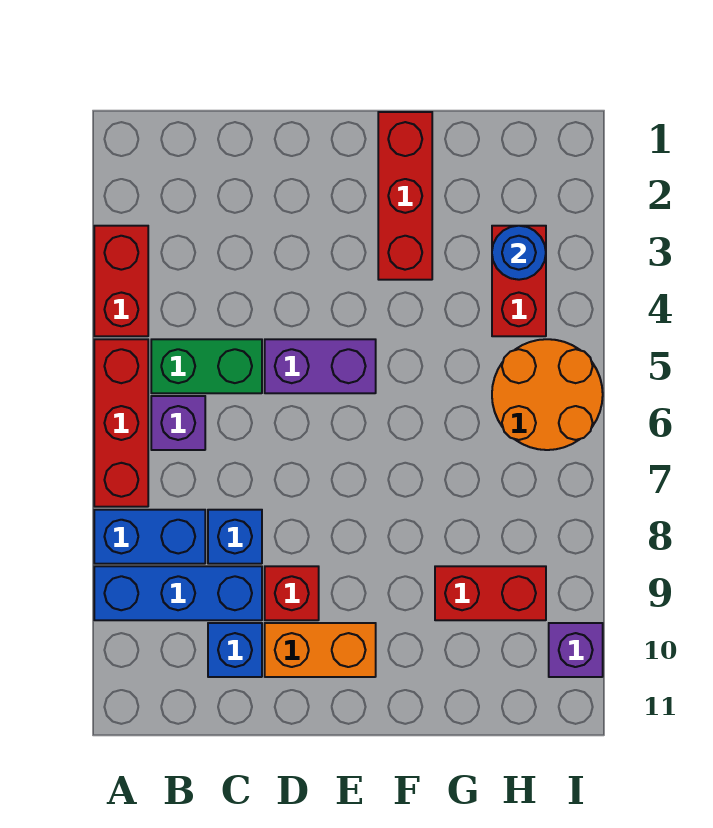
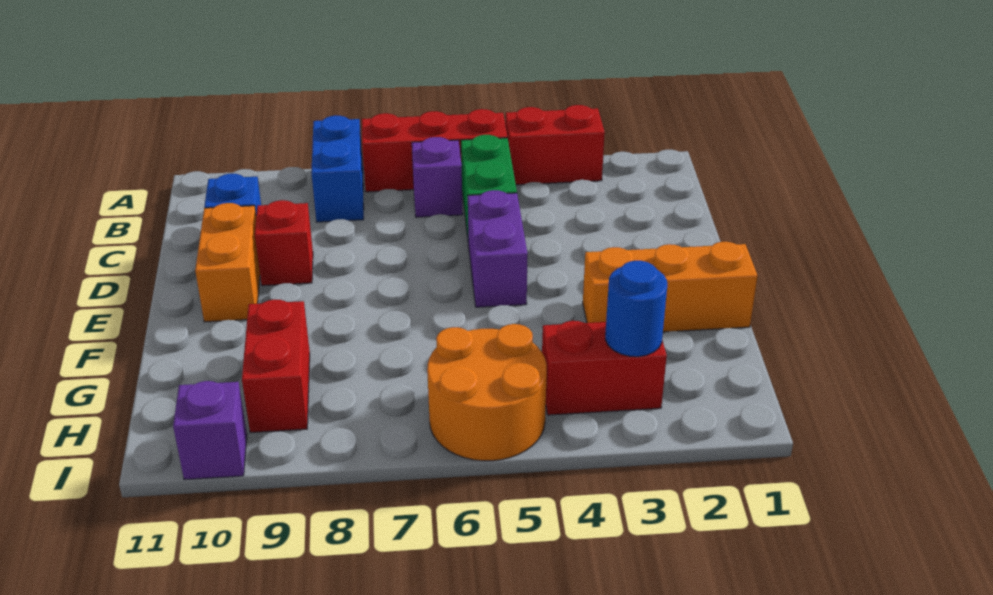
blue 1x3 brick [94,566,262,620] -> none
blue 1x1 brick [208,510,262,564] -> none
red 1x3 brick [378,112,432,280] -> orange 1x3 brick [583,242,758,332]

